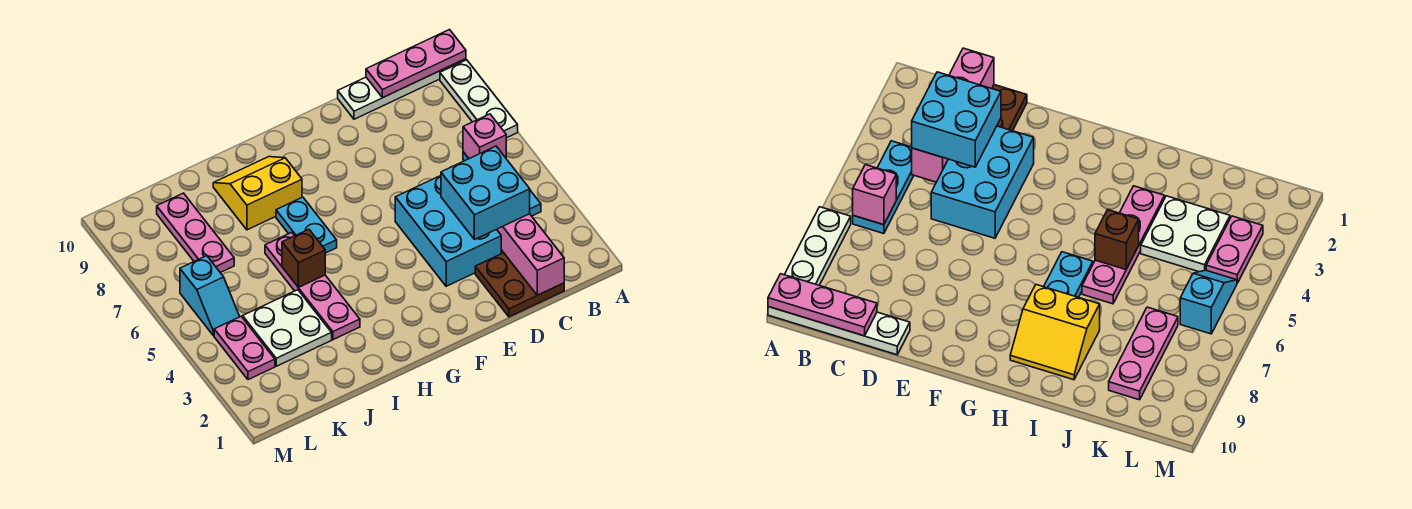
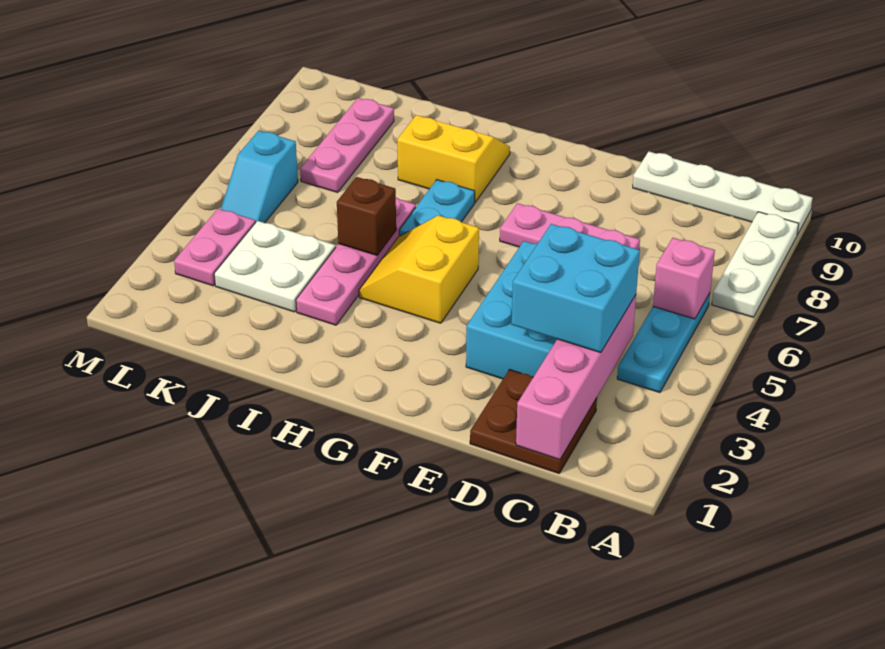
pink 1x3 plate [366,30,466,98] -> pink 1x3 plate moved to [500,203,640,250]
none -> yellow 2x2 slope [359,215,479,323]

